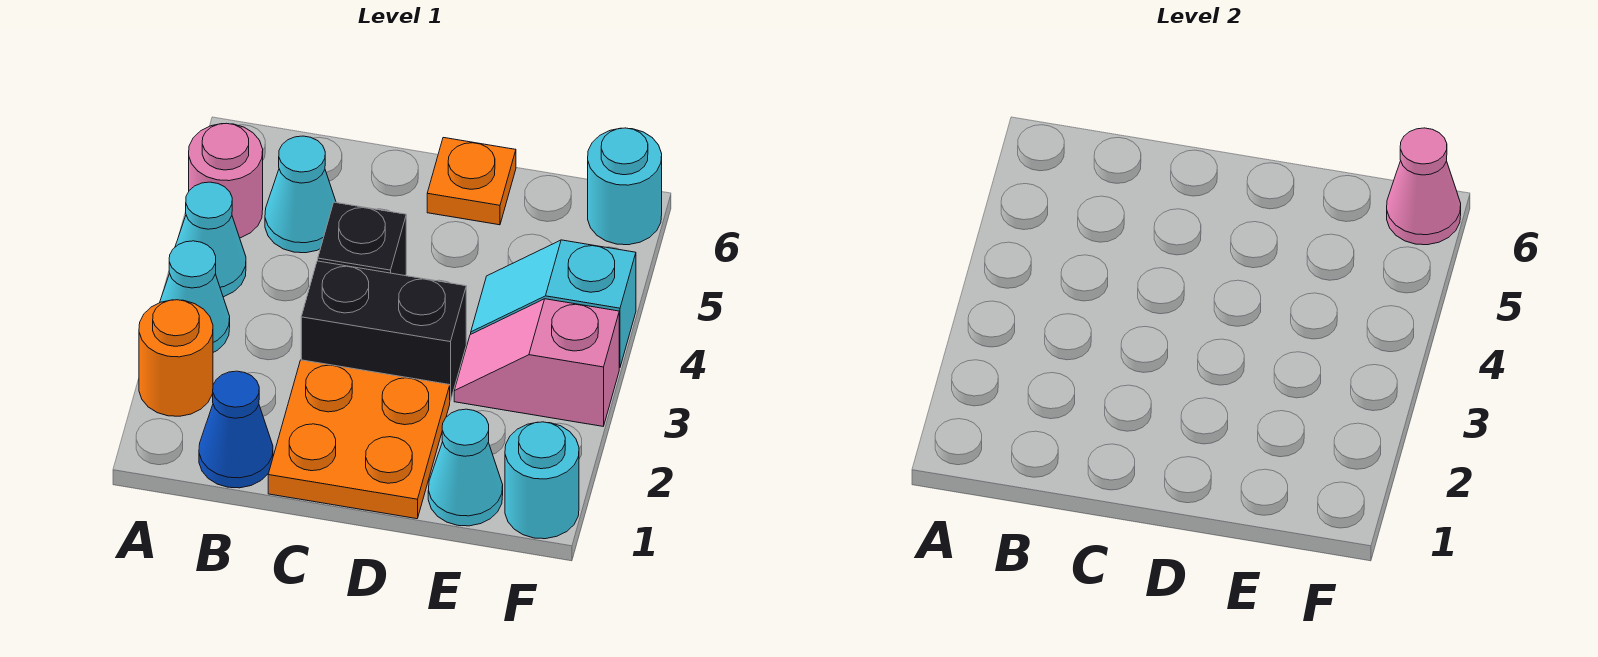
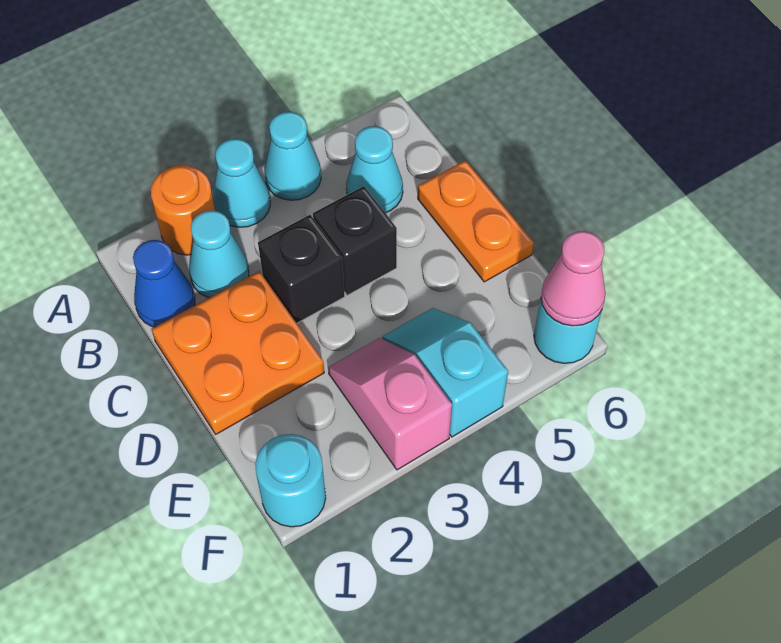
pink 1x1 round brick [189,123,263,238] -> none
black 1x2 brick [301,261,466,401] -> black 1x1 brick [258,215,345,323]
orange 1x1 plate [427,138,516,225] -> orange 1x2 plate [418,160,534,282]
cyan 1x1 cone [428,409,503,526] -> cyan 1x1 cone moved to [189,210,249,298]

